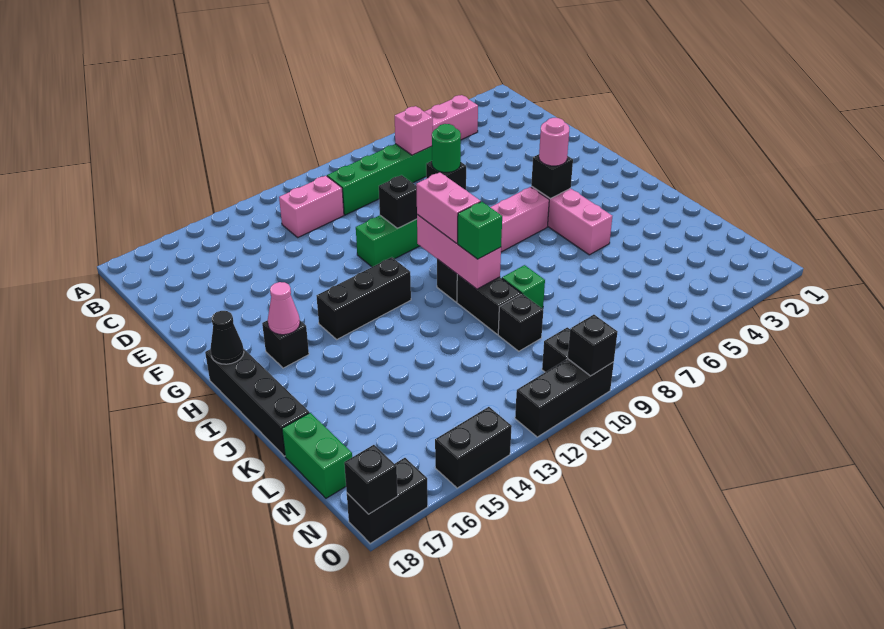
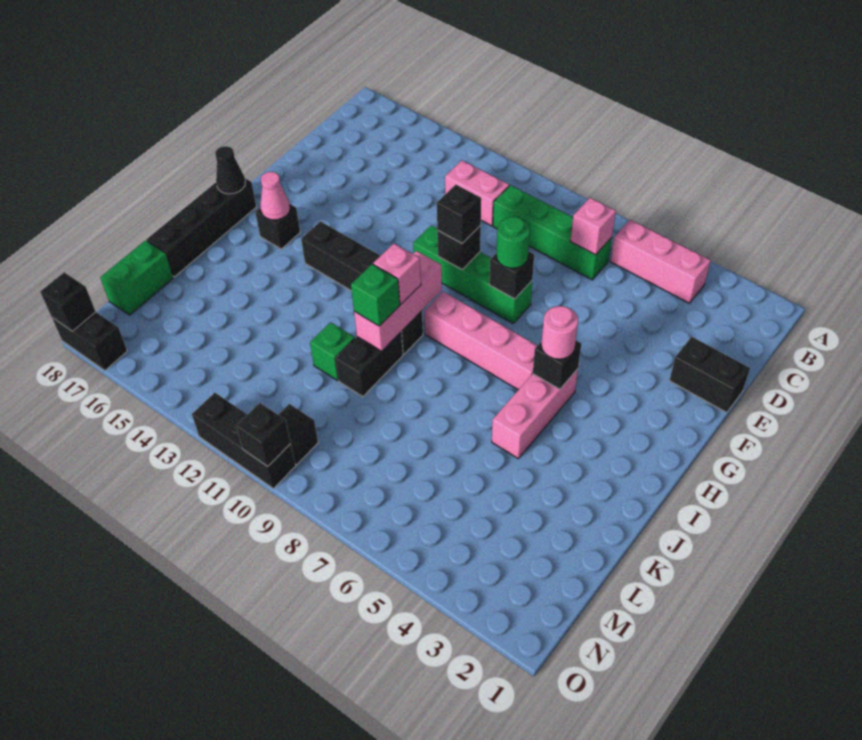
pink 1x2 brick [416,172,481,243] -> pink 1x1 brick [373,244,421,305]
green 1x1 brick [502,265,545,309] -> green 1x1 brick moved to [310,322,355,381]
black 1x1 brick [498,294,543,351] -> black 1x1 brick moved to [437,185,481,243]
black 1x2 brick [435,407,512,488] -> black 1x2 brick moved to [669,337,750,413]

